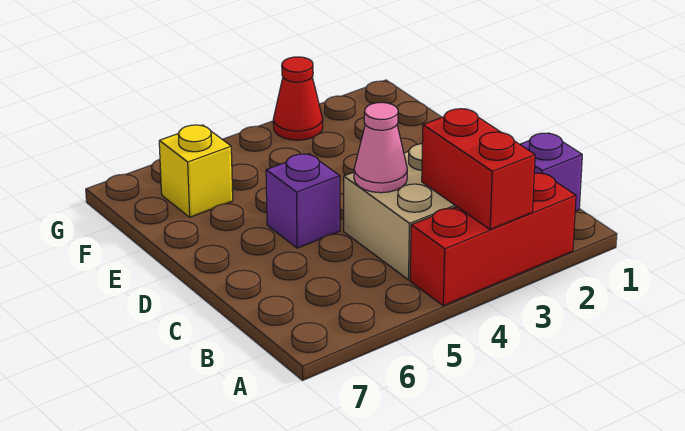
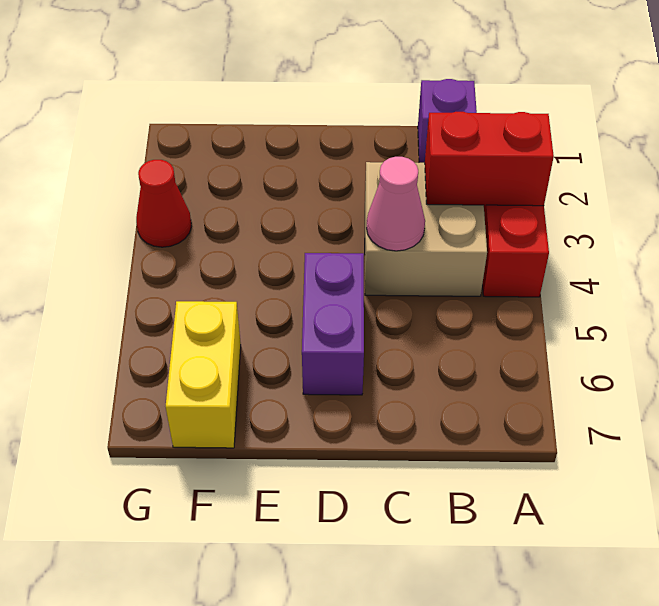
purple 1x1 brick [266,154,340,248] -> purple 1x2 brick [302,253,364,395]
yellow 1x1 brick [159,125,233,217] -> yellow 1x2 brick [166,301,241,448]

